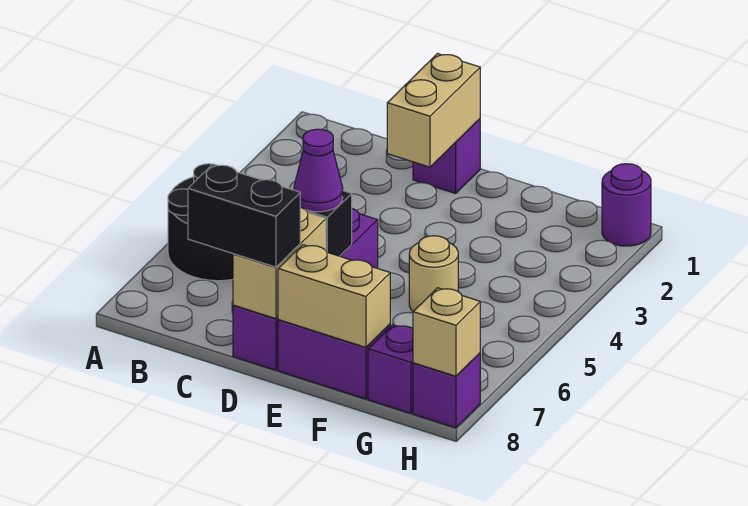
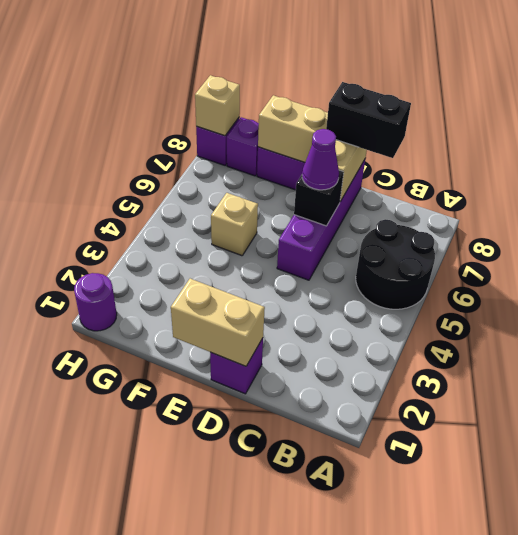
tan 1x2 brick [387,54,480,167] -> tan 1x2 brick turned to [171,279,265,366]
tan 1x1 round brick [409,236,458,311] -> tan 1x1 brick [211,193,258,256]

